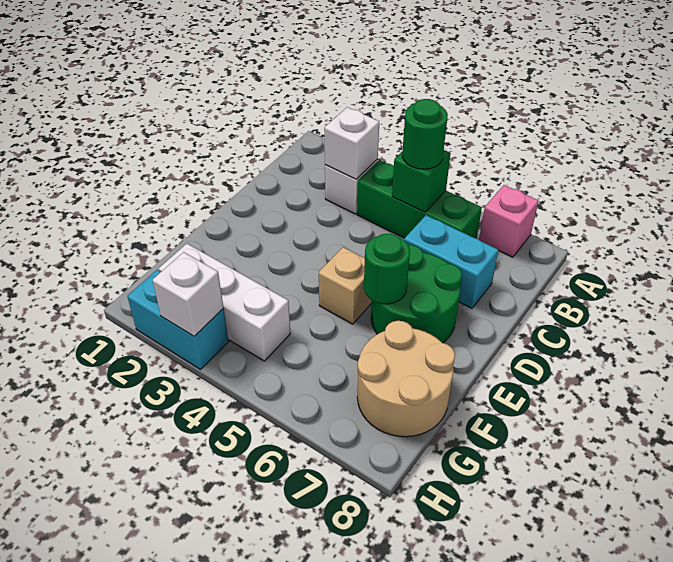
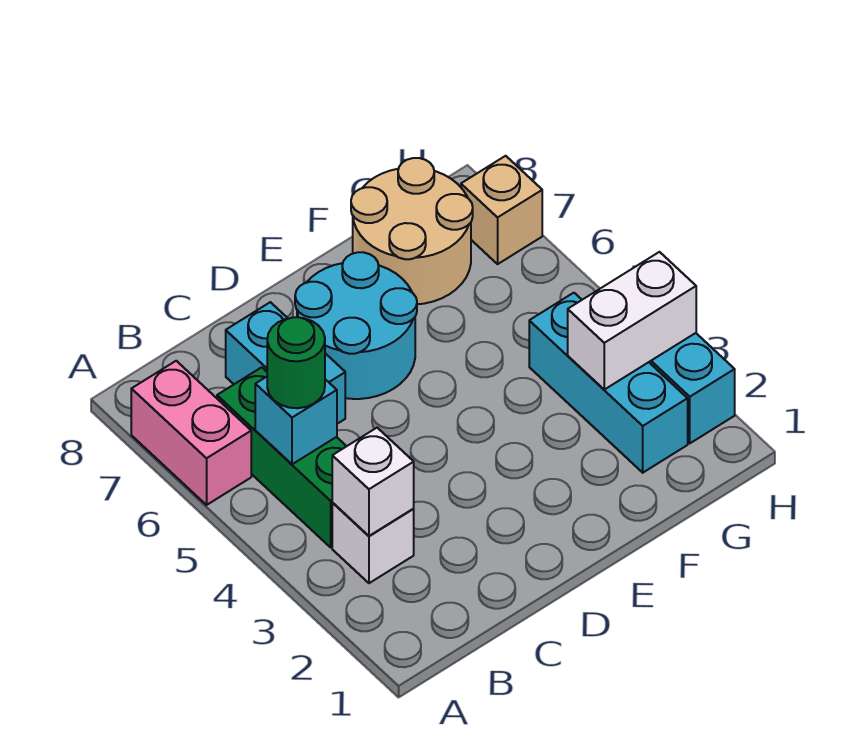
pink 1x1 brick [479,185,539,257] -> pink 1x2 brick [131,361,251,505]
green 1x1 brick [392,150,451,212] -> cyan 1x1 brick [255,377,337,464]
green 2x2 round brick [371,245,462,343] -> cyan 2x2 round brick [295,252,417,399]
tan 1x1 brick [319,247,372,324] -> tan 1x1 brick moved to [461,156,542,264]
green 1x1 round brick [364,234,410,304] -> none
white 1x3 brick [159,244,290,361] -> cyan 1x3 brick [529,293,688,473]
white 1x1 brick [153,252,223,336] -> white 1x2 brick [568,252,696,389]

